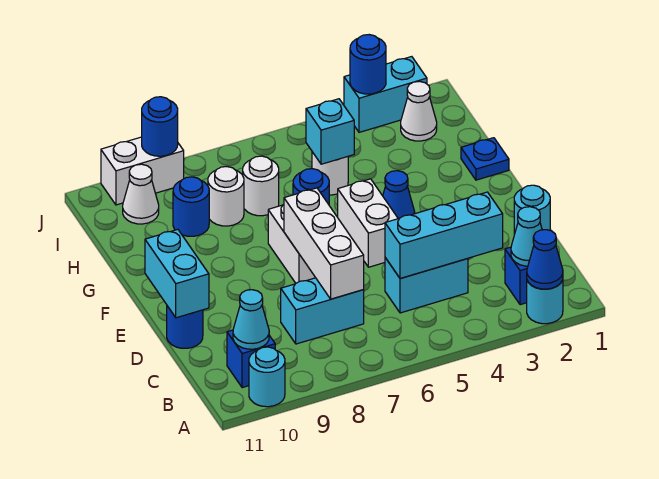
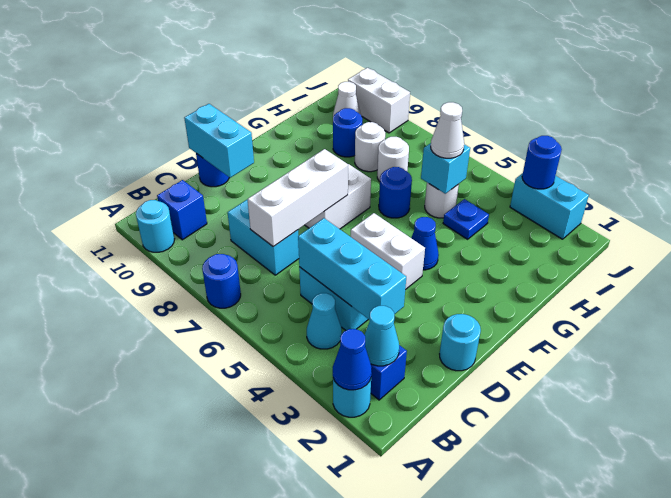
cyan 1x1 cone [233,290,269,349] -> cyan 1x1 cone moved to [307,293,342,349]
cyan 1x2 brick [145,229,209,318] -> cyan 1x2 brick turned to [184,104,254,178]
white 1x2 brick [338,179,398,267] -> white 1x2 brick turned to [351,213,425,290]
blue 1x1 plate [461,138,509,180] -> blue 1x1 plate moved to [443,199,489,239]
white 1x1 cone [401,81,437,141] -> white 1x1 cone moved to [431,102,464,158]
blue 1x1 round brick [142,97,178,156] -> blue 1x1 round brick moved to [202,254,241,308]

